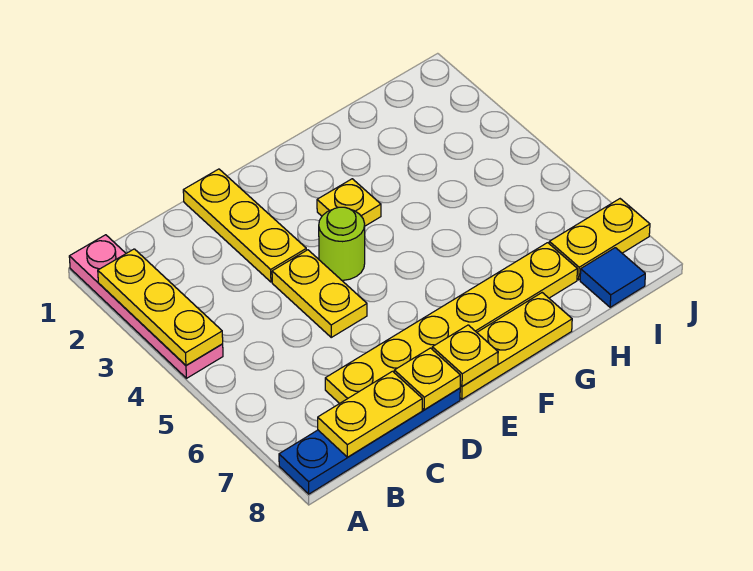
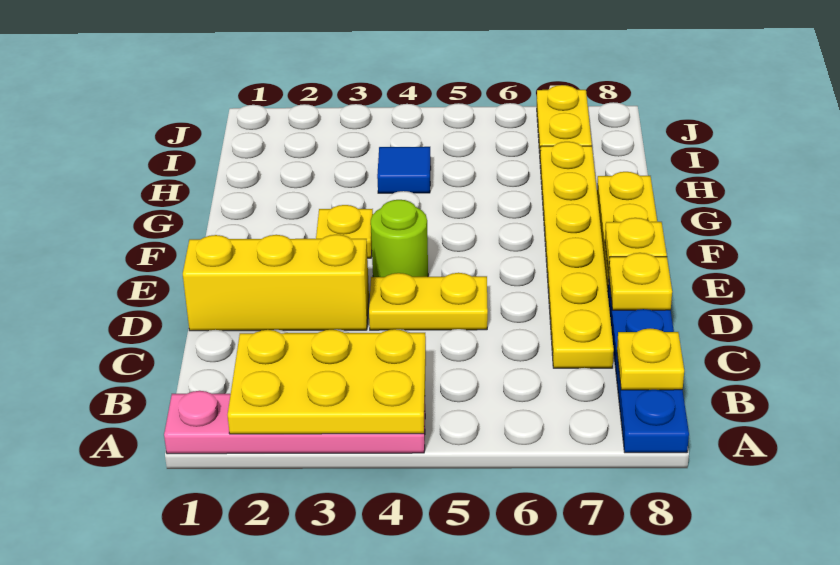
yellow 1x3 plate [98,249,223,365] -> yellow 2x3 plate [228,329,426,434]
yellow 1x2 plate [318,371,422,457] -> yellow 1x1 plate [617,329,684,390]
yellow 1x3 plate [183,169,306,282] -> yellow 1x3 brick [183,235,369,331]
blue 1x1 tile [580,248,645,307] -> blue 1x1 tile moved to [377,147,431,193]

